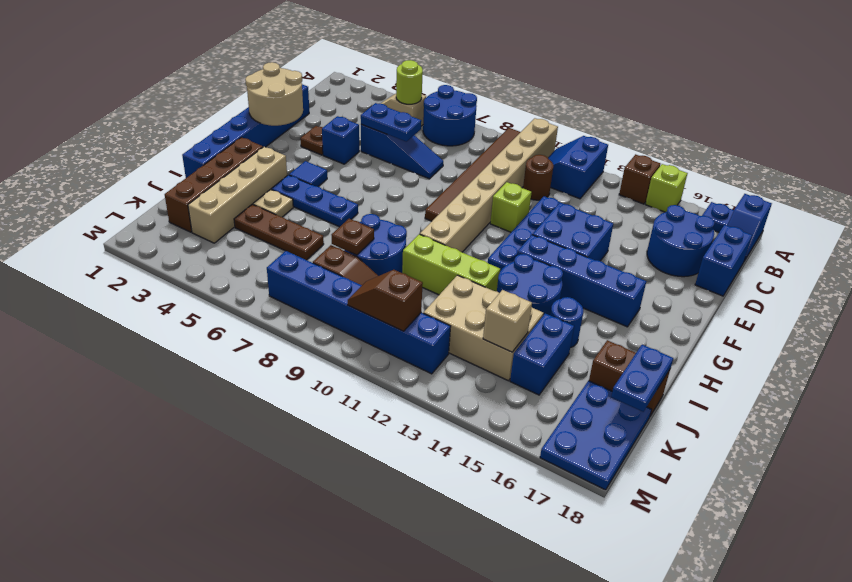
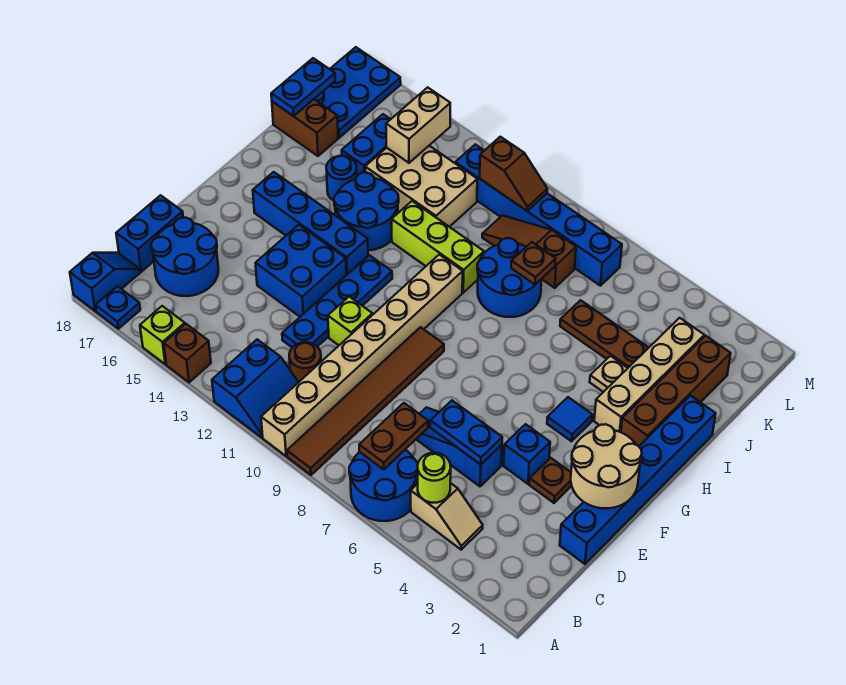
none -> brown 1x2 plate [359,403,428,469]
blue 1x3 plate [271,175,358,227] -> none
tan 1x1 brick [483,290,532,352] -> tan 1x2 brick [386,87,450,163]

